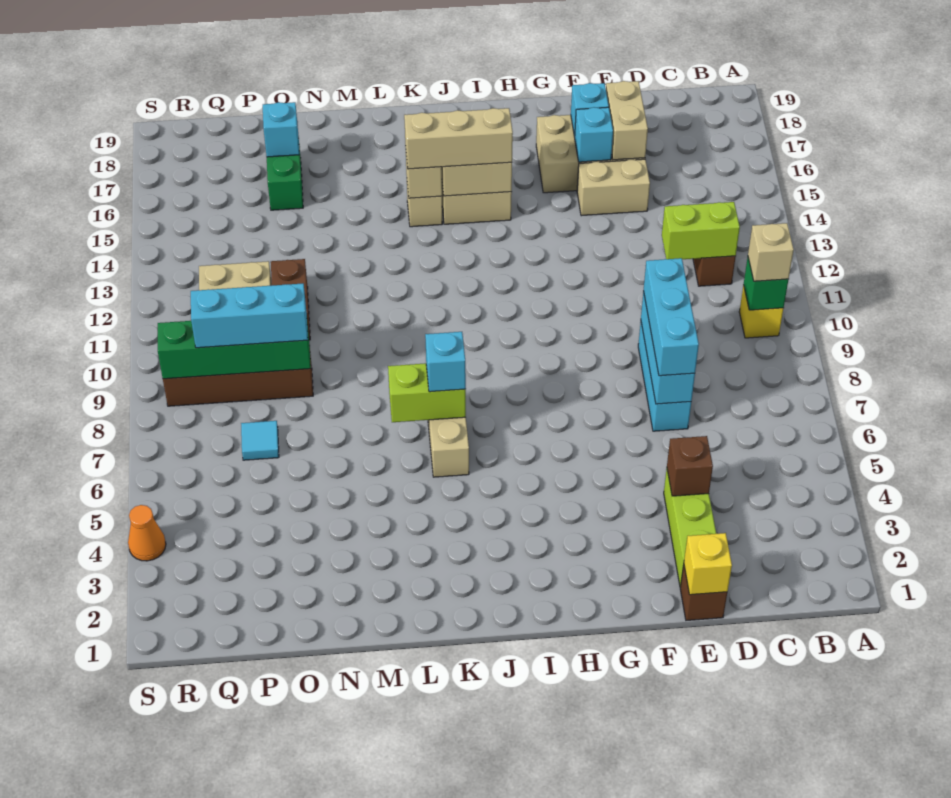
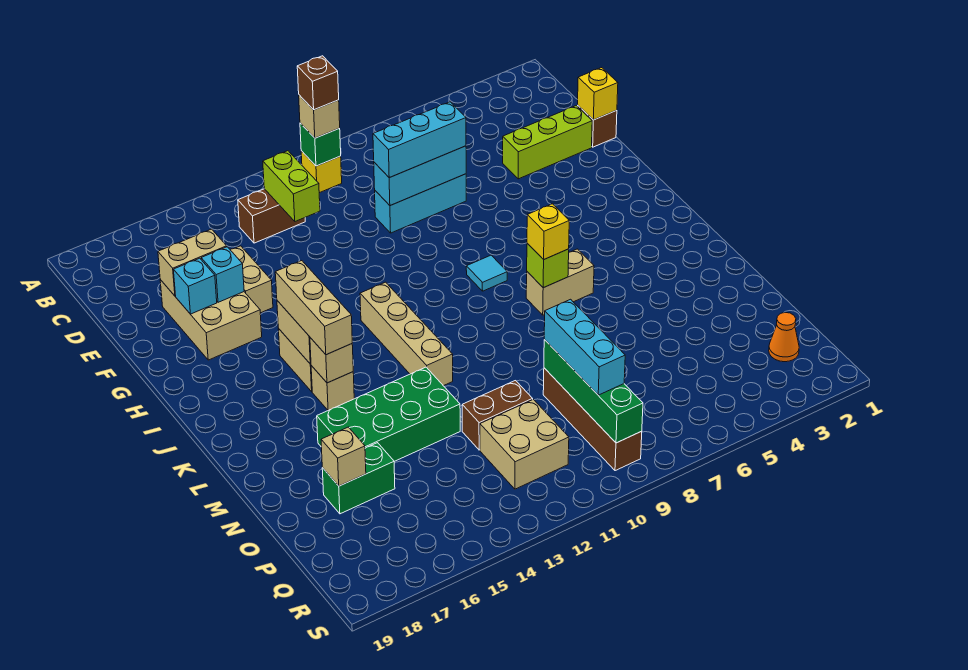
brown 1x1 brick [667,436,713,496] -> brown 1x1 brick moved to [297,56,339,110]
none -> tan 1x4 brick [360,282,453,386]
lime 1x2 brick [388,363,466,422] -> lime 1x1 brick [527,243,569,288]
cyan 1x1 brick [425,332,466,392] -> yellow 1x1 brick [527,204,569,260]
none -> green 2x4 brick [317,367,460,461]
cyan 1x1 brick [263,102,299,157] -> tan 1x1 brick [321,427,366,486]
cyan 1x1 tile [241,421,279,460] -> cyan 1x1 tile moved to [466,255,507,291]
orange 1x1 cone [128,505,166,561] -> orange 1x1 cone moved to [769,312,799,362]

